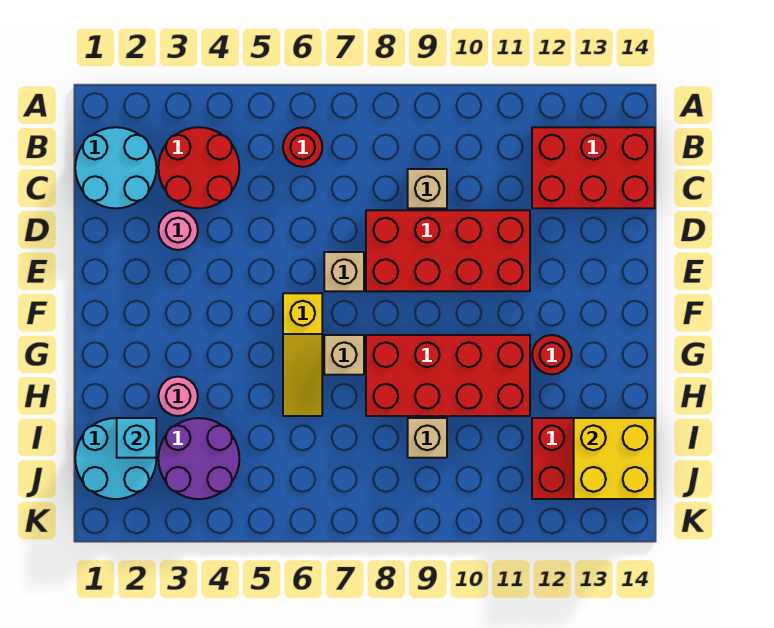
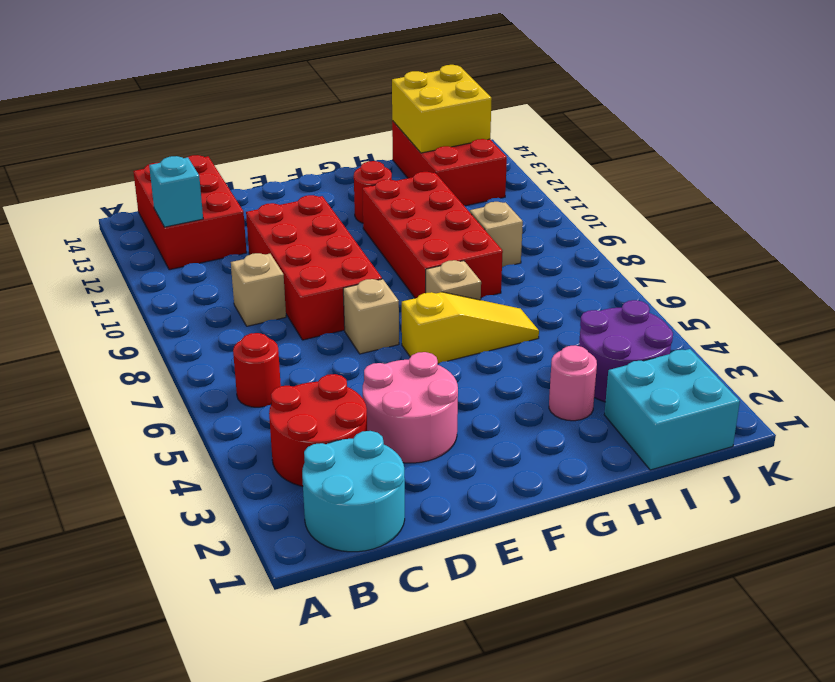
pink 1x1 round brick [158,210,198,250] -> pink 2x2 round brick [363,352,458,463]
cyan 2x2 round brick [75,418,156,499] -> cyan 2x2 brick [604,349,740,470]
cyan 1x1 brick [117,418,156,458] -> cyan 1x1 brick moved to [149,156,203,227]

